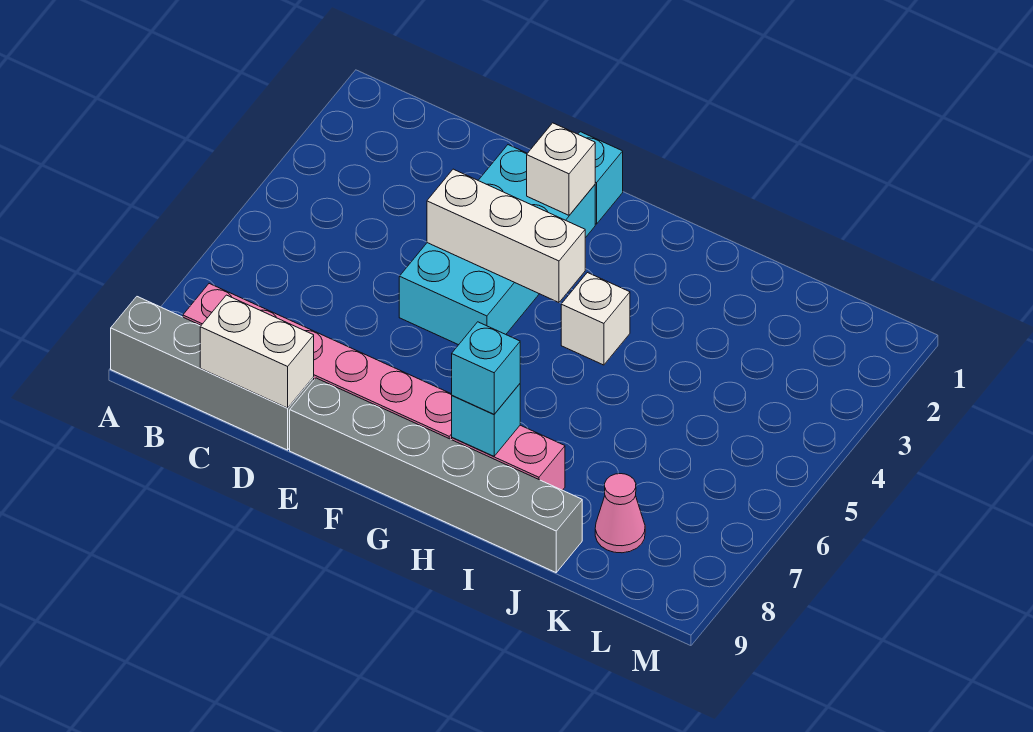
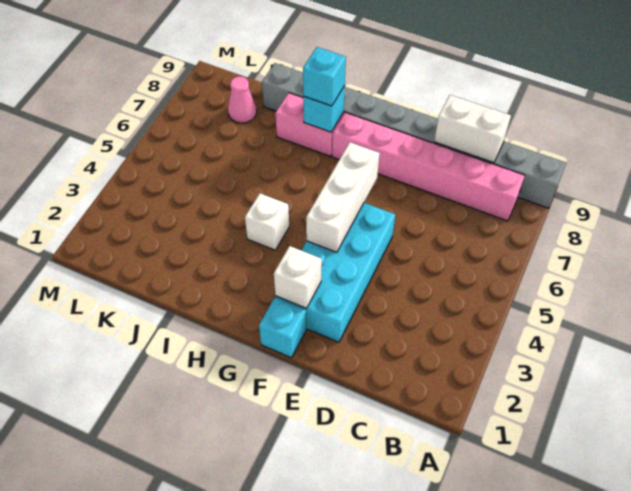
white 1x3 brick [427,169,585,302] -> white 1x3 brick turned to [306,142,380,253]

